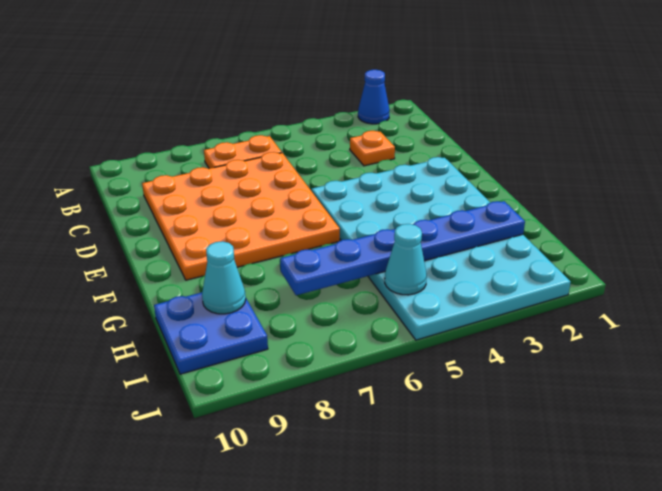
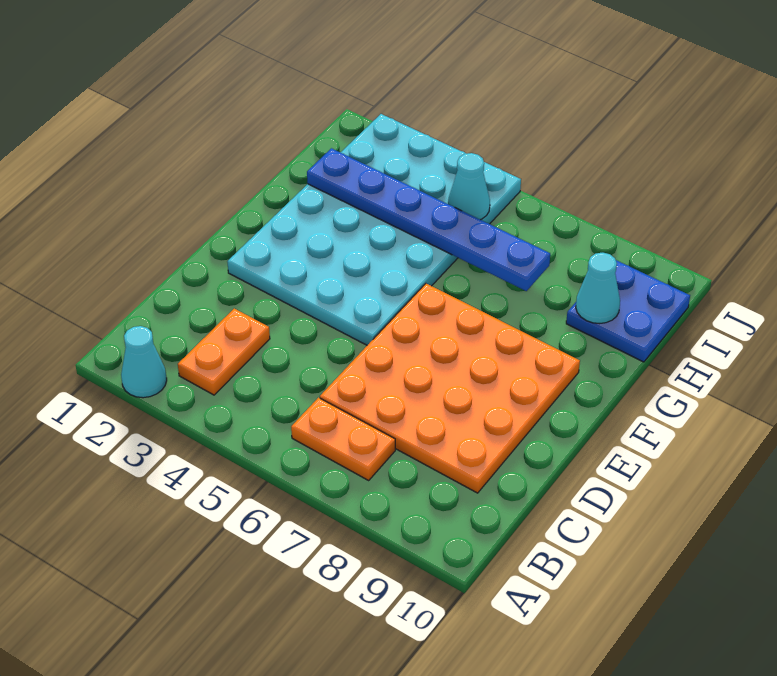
blue 1x1 cone [358,70,390,124] -> cyan 1x1 cone [121,326,167,398]
orange 1x1 plate [350,131,395,166] -> orange 1x2 plate [178,309,270,395]

